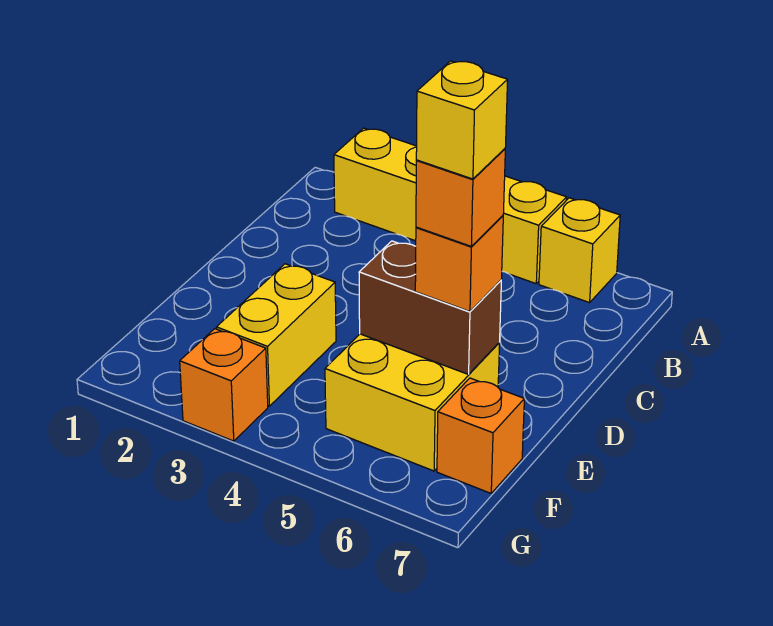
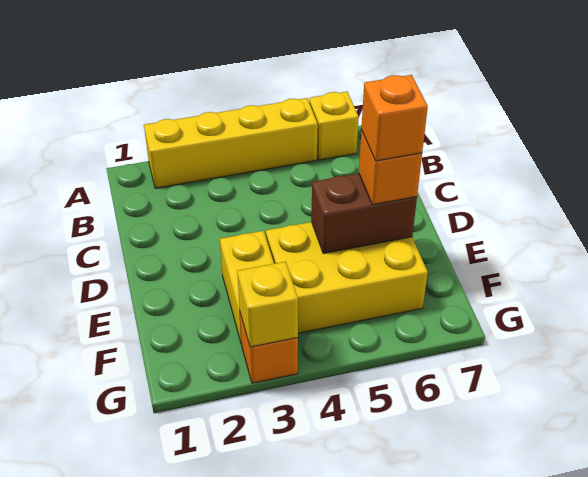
yellow 2x2 brick [325,334,500,471] -> yellow 2x3 brick [266,222,428,333]
yellow 1x1 brick [416,61,508,179] -> yellow 1x1 brick moved to [237,261,298,347]
orange 1x1 brick [437,378,524,493] -> none

